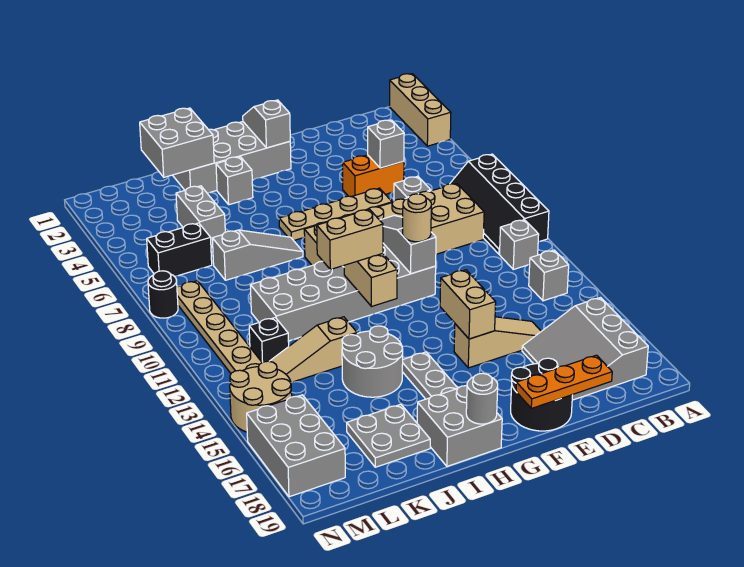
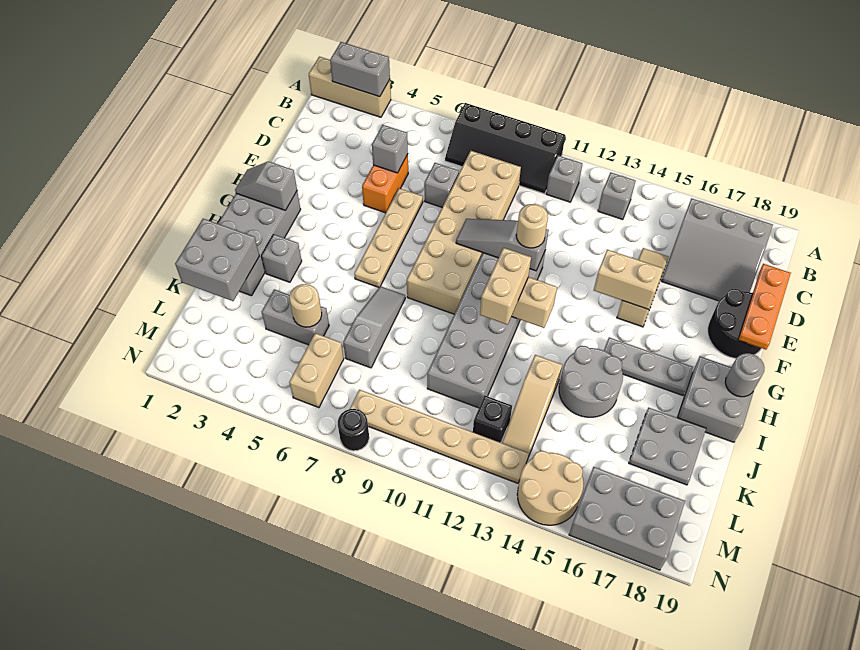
none -> grey 1x2 brick [330,42,390,97]
none -> tan 1x1 round brick [289,284,322,327]
black 1x2 brick [147,223,212,276] -> tan 1x2 brick [289,333,344,408]

